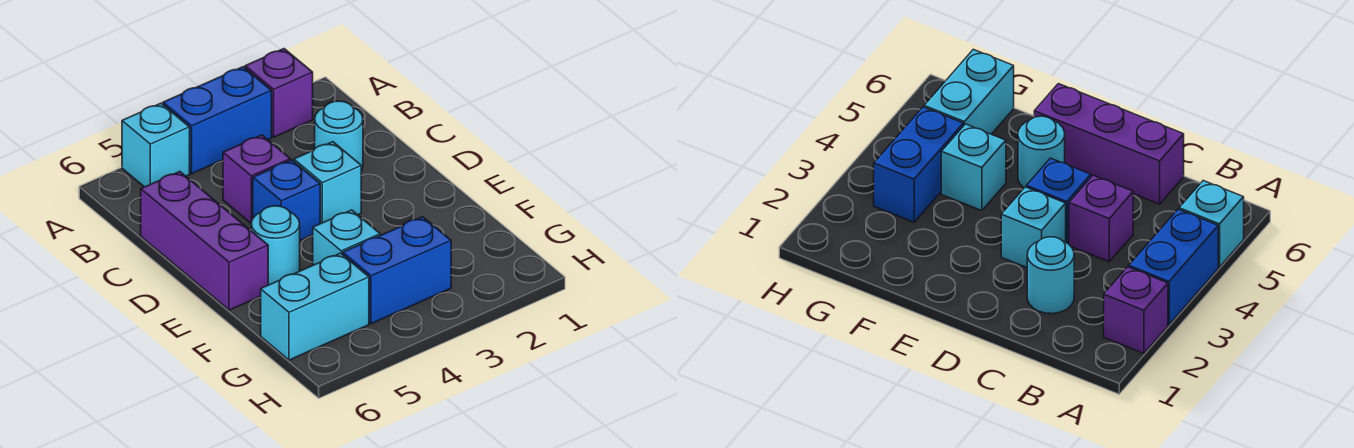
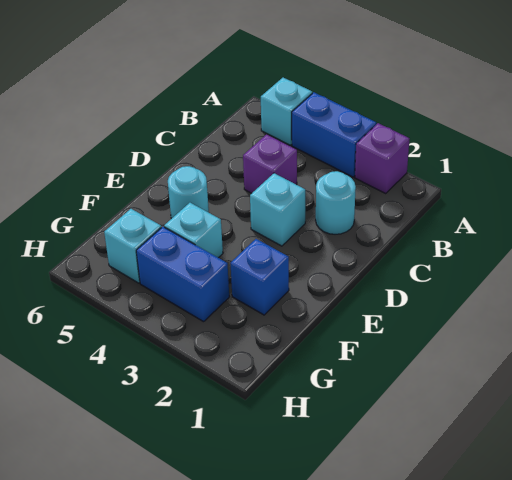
purple 1x3 brick [141,171,268,310] -> none
blue 1x1 brick [253,160,320,240] -> blue 1x1 brick moved to [230,239,289,315]
cyan 1x2 brick [261,253,369,360] -> cyan 1x1 brick [104,209,161,283]

